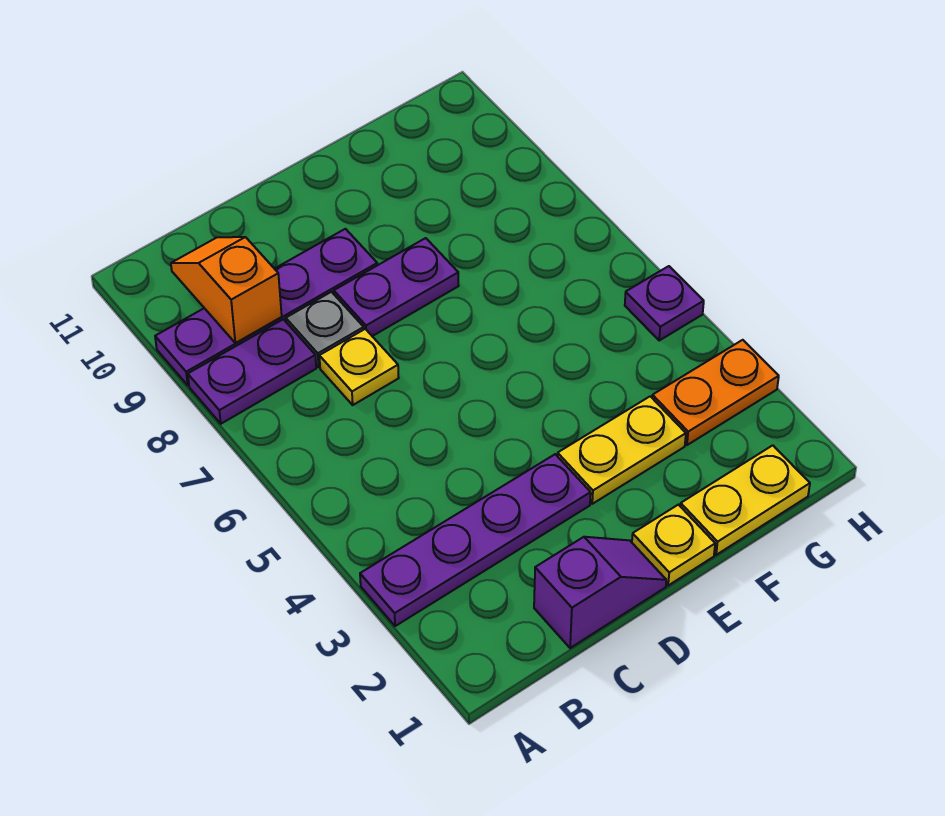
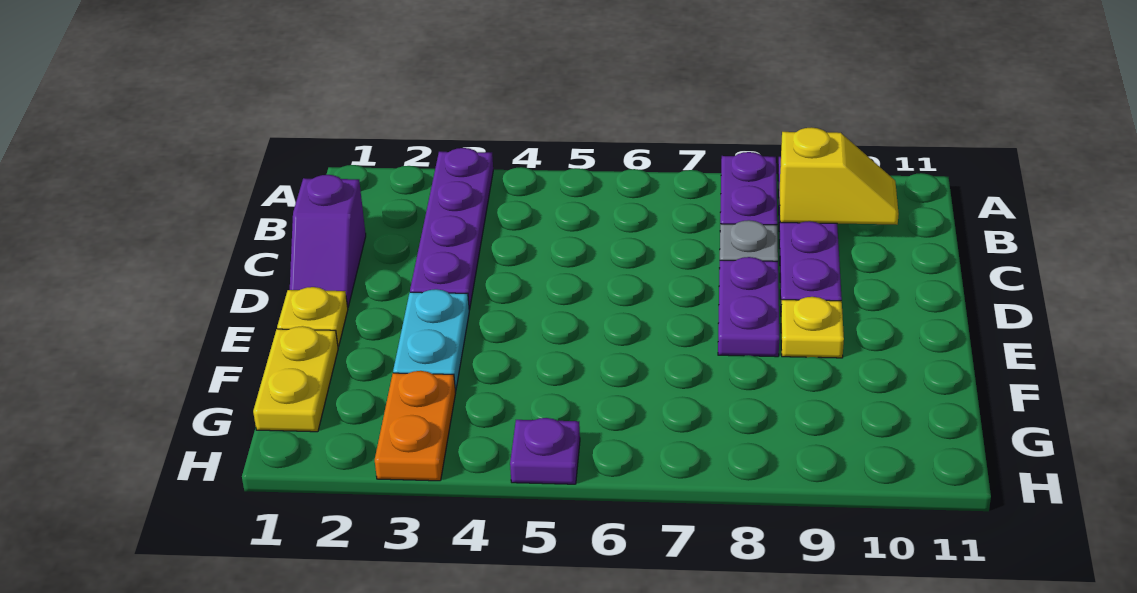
orange 1x2 slope [171,237,282,343] -> yellow 1x2 slope [780,127,899,225]
yellow 1x1 plate [319,329,399,405] -> yellow 1x1 plate moved to [781,297,844,358]
yellow 1x2 plate [557,396,686,504] -> cyan 1x2 plate [393,289,469,391]

